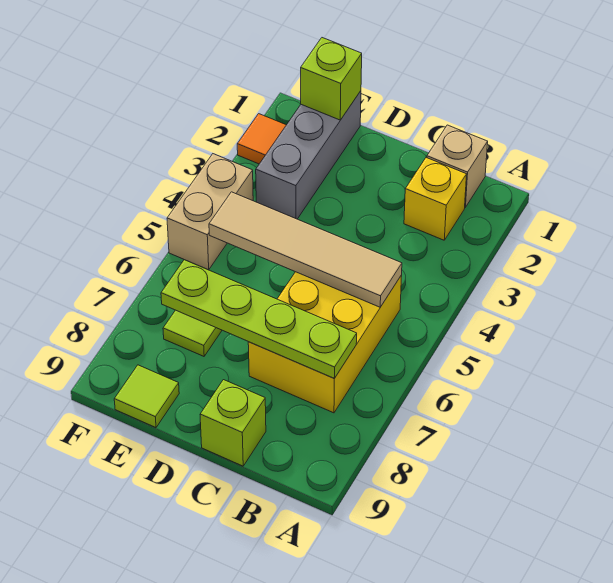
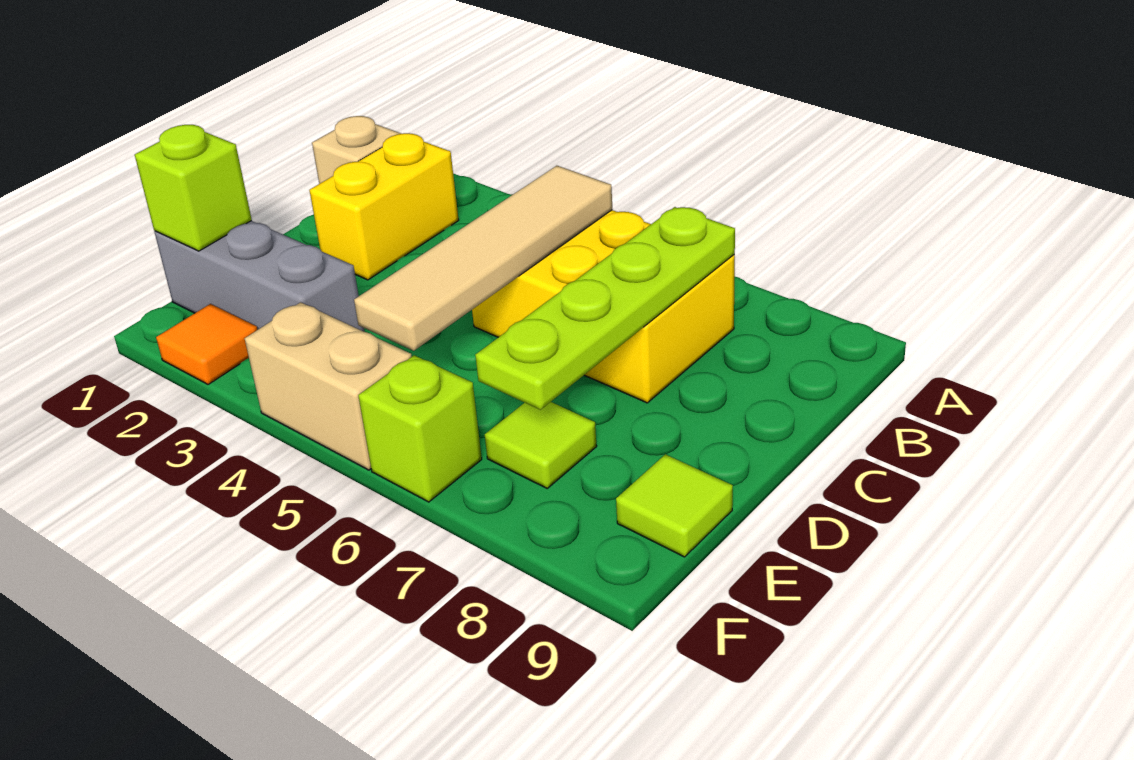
yellow 1x1 brick [404,157,467,240] -> yellow 1x2 brick [309,133,459,280]
lime 1x1 brick [200,380,266,466] -> lime 1x1 brick moved to [358,355,482,502]

